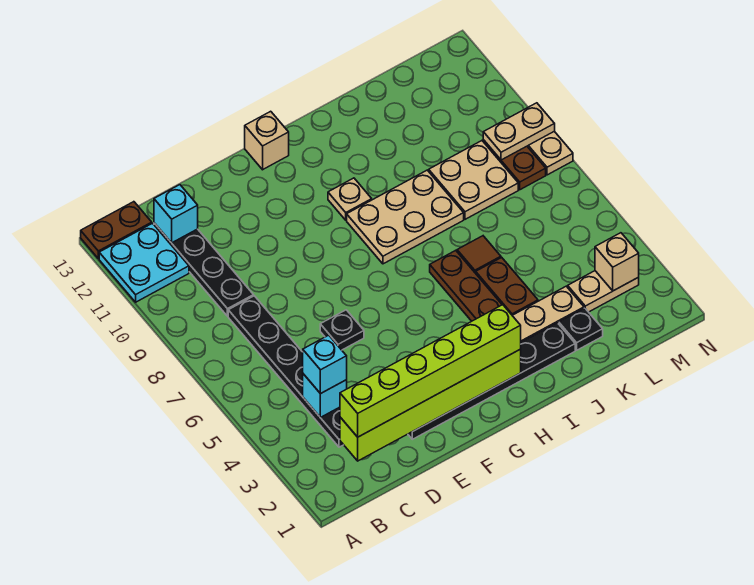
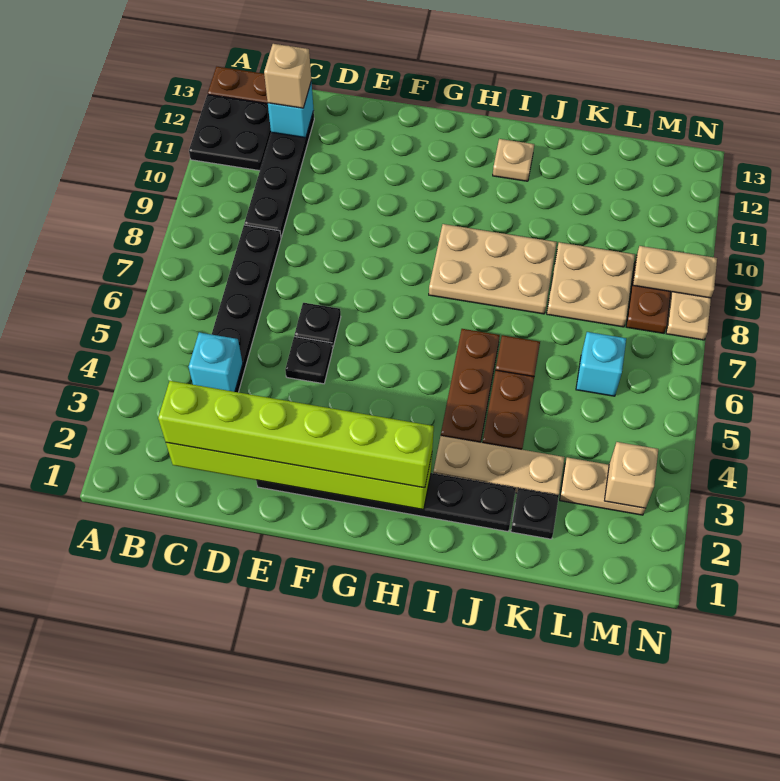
cyan 2x2 plate [99,223,189,302] -> black 2x2 plate [189,94,271,171]
cyan 1x1 brick [303,335,347,394] -> cyan 1x1 brick moved to [576,332,626,396]
none -> black 1x1 plate [285,336,332,384]
tan 1x1 brick [245,111,289,170] -> tan 1x1 brick moved to [264,44,311,108]
tan 1x1 plate [328,178,372,220] -> tan 1x1 plate moved to [493,139,534,181]

